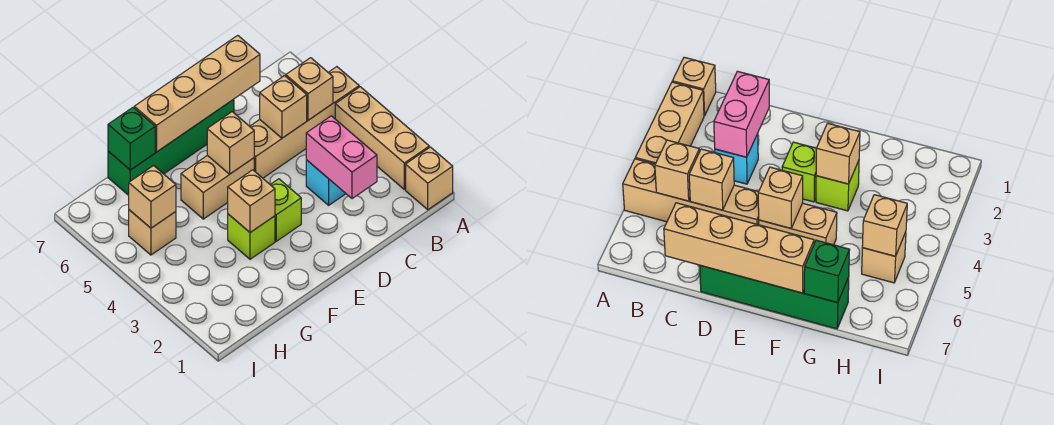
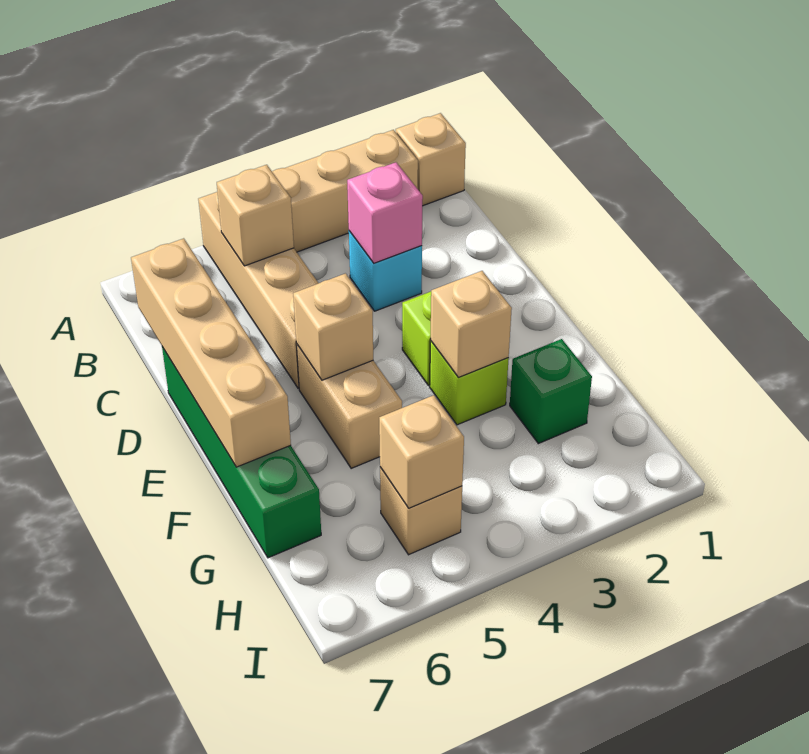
pink 1x2 brick [306,116,377,199] -> pink 1x1 brick [347,162,423,263]
tan 1x1 brick [260,76,307,138] -> none
green 1x1 brick [108,108,155,170] -> green 1x1 brick moved to [510,339,592,444]

